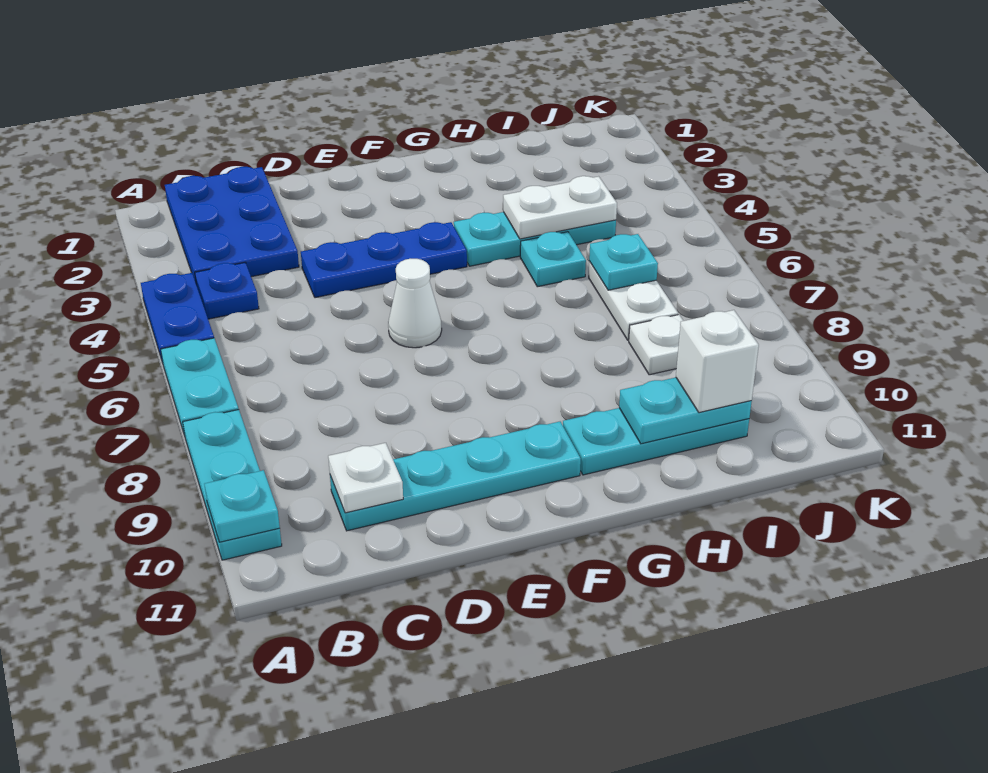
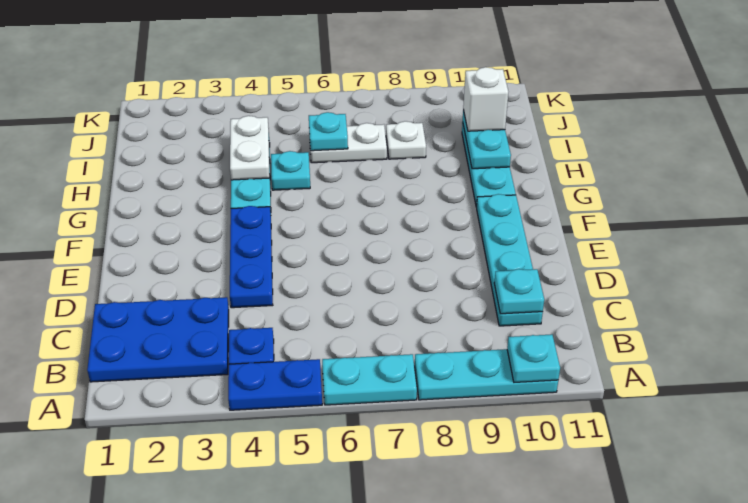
white 1x1 plate [328,443,403,513] -> cyan 1x1 plate [494,269,544,314]
white 1x1 cone [388,259,442,348] -> none

